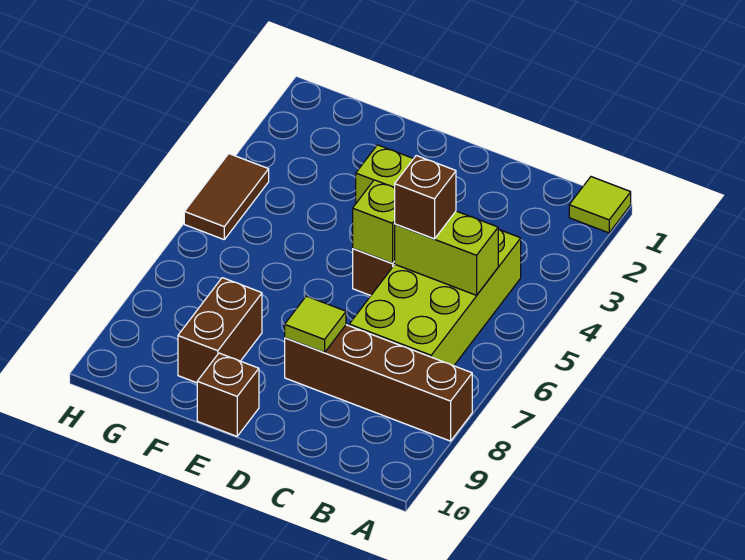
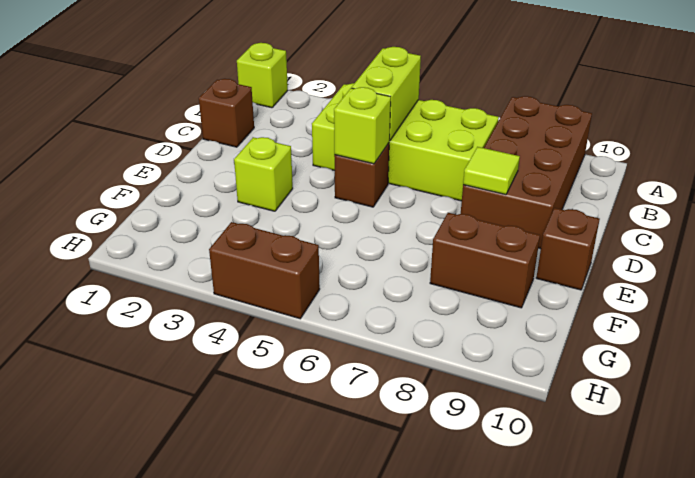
lime 1x1 tile [569,177,631,233] -> lime 1x1 brick [237,43,288,108]
brown 1x4 brick [285,325,472,441] -> brown 2x4 brick [461,96,592,249]
brown 1x1 brick [395,156,456,239] -> brown 1x1 brick moved to [199,79,254,147]
brown 1x2 tile [184,154,269,239] -> brown 1x2 brick [209,222,320,319]

